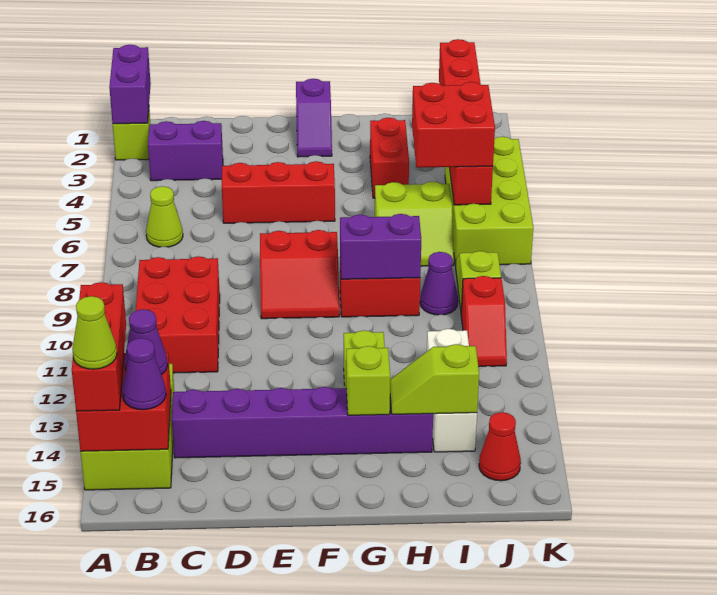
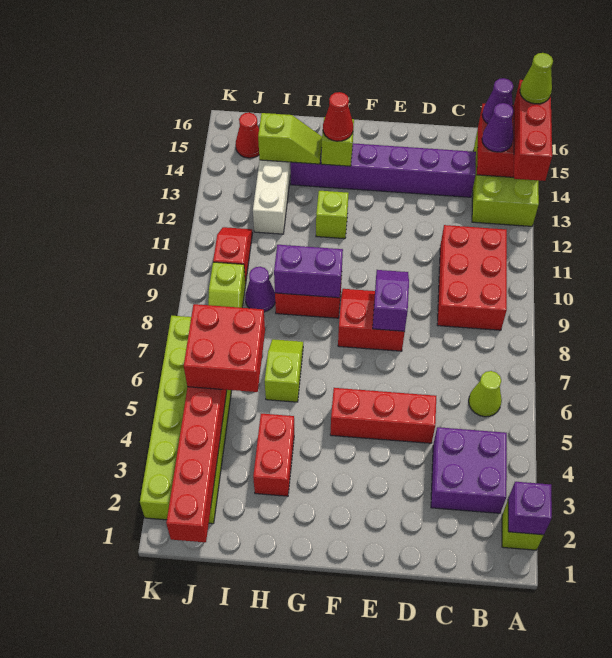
purple 1x2 brick [109,45,151,124] -> purple 1x1 brick [508,482,552,535]
purple 1x2 brick [148,121,223,181] -> purple 2x2 brick [431,427,507,513]
purple 1x2 slope [296,79,332,157] -> purple 1x2 slope moved to [373,270,409,331]
none -> red 1x1 cone [323,92,353,141]
lime 2x2 slope [375,182,454,266] -> lime 1x2 slope [265,339,303,402]
lime 2x4 brick [445,137,533,265] -> lime 2x6 brick [140,316,232,524]

